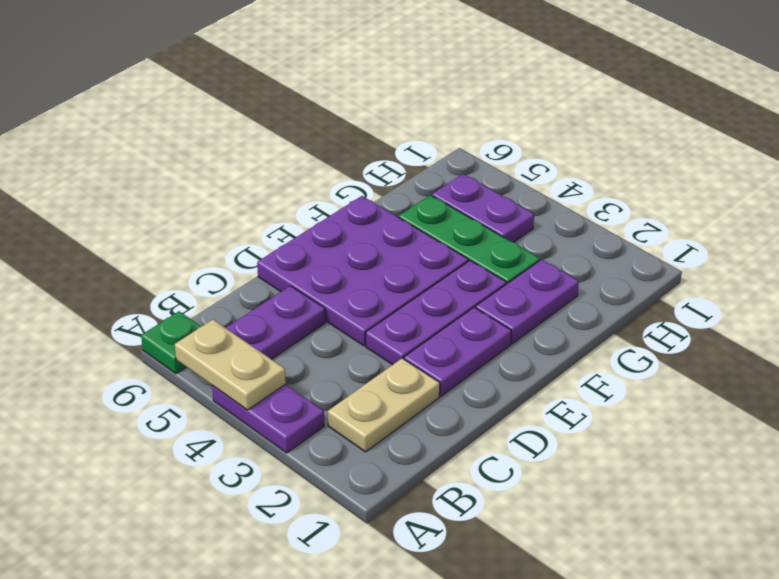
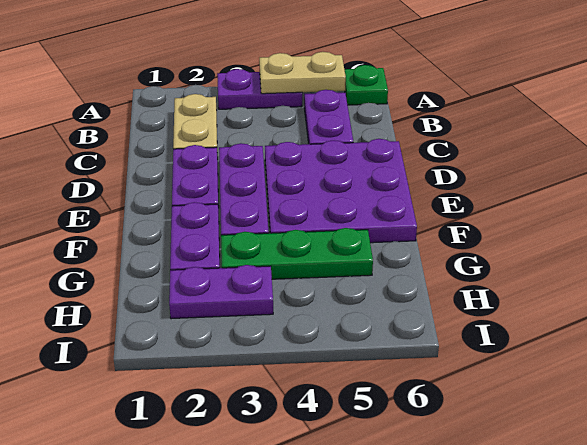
purple 1x2 plate [432,174,534,242] -> purple 1x2 plate moved to [169,265,273,319]

